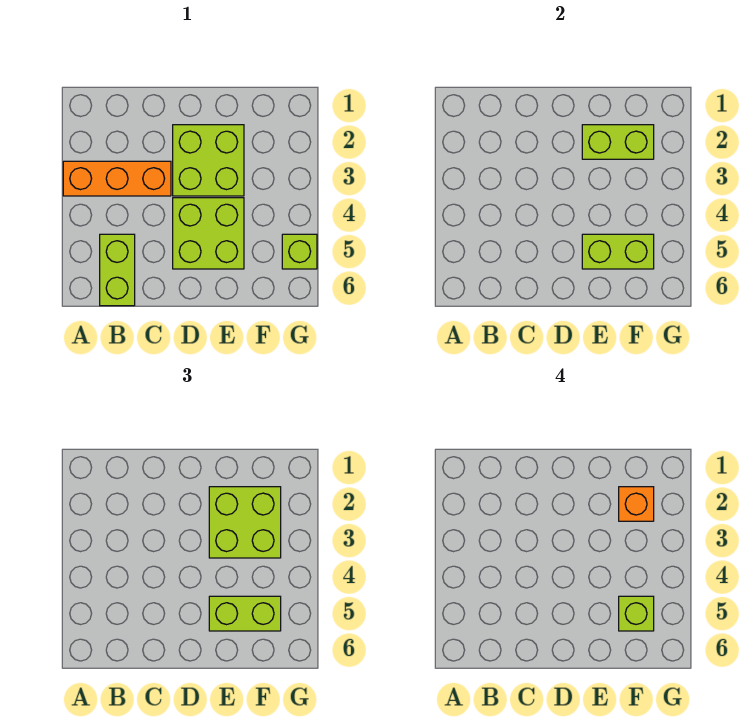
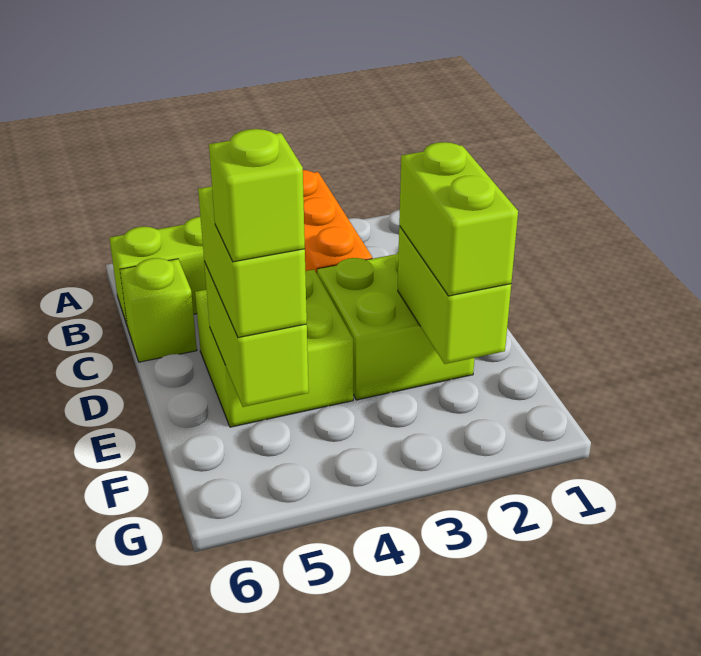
lime 2x2 brick [209,487,281,558] -> lime 1x2 brick [399,142,518,296]
orange 1x1 brick [619,487,654,521] -> none
lime 1x1 brick [282,234,317,269] -> lime 1x1 brick moved to [120,258,197,362]

